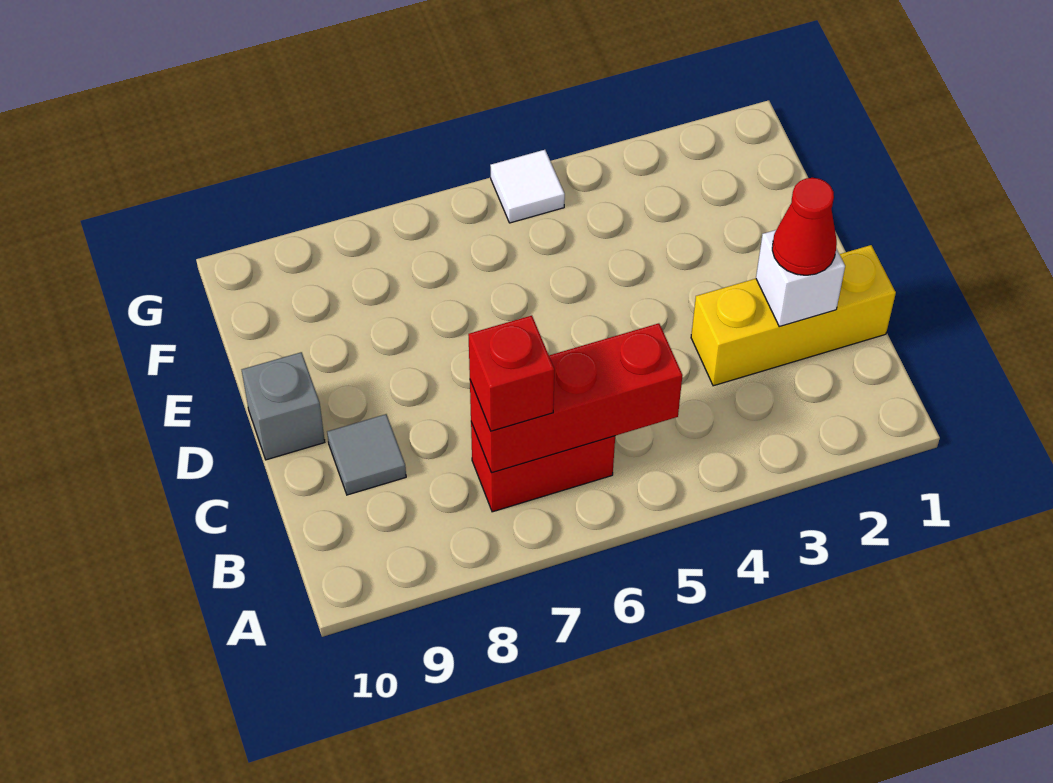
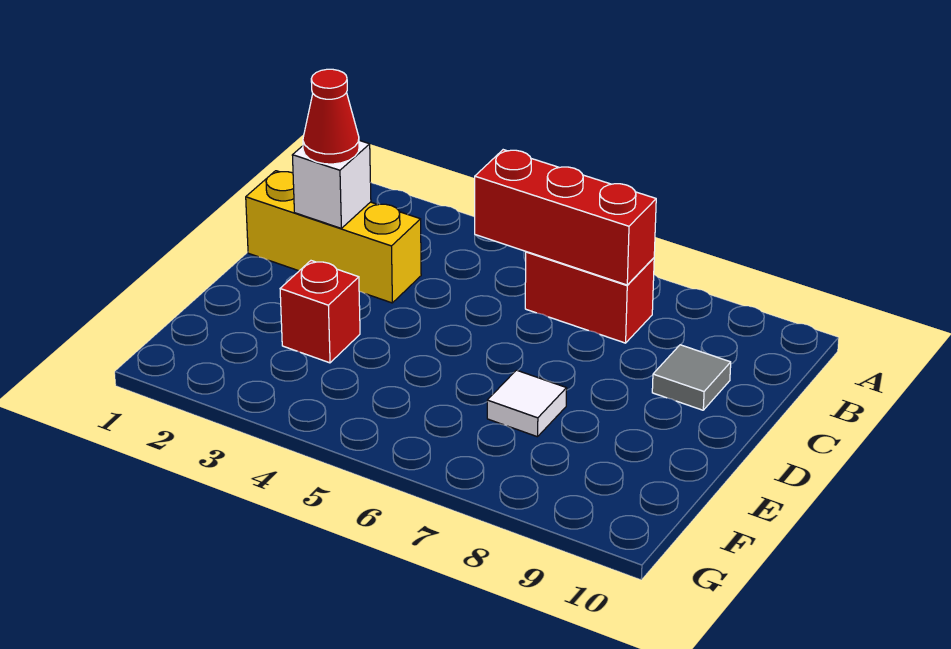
red 1x1 brick [468,316,554,431] -> red 1x1 brick moved to [280,261,360,363]
grey 1x1 brick [242,352,325,460] -> none
white 1x1 tile [490,150,565,223] -> white 1x1 tile moved to [487,370,567,437]

